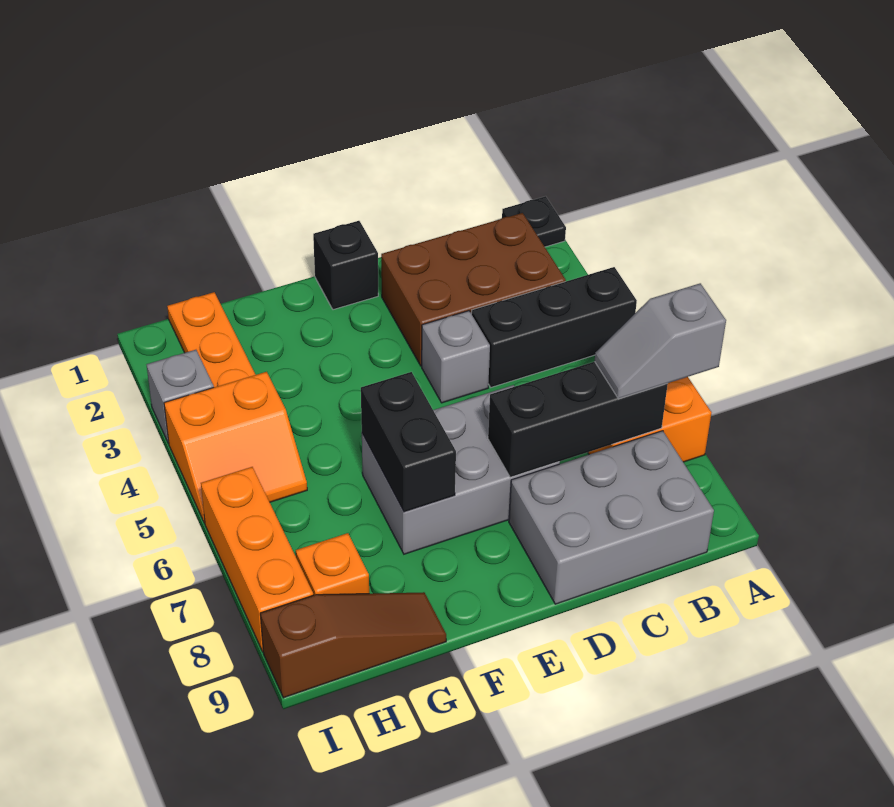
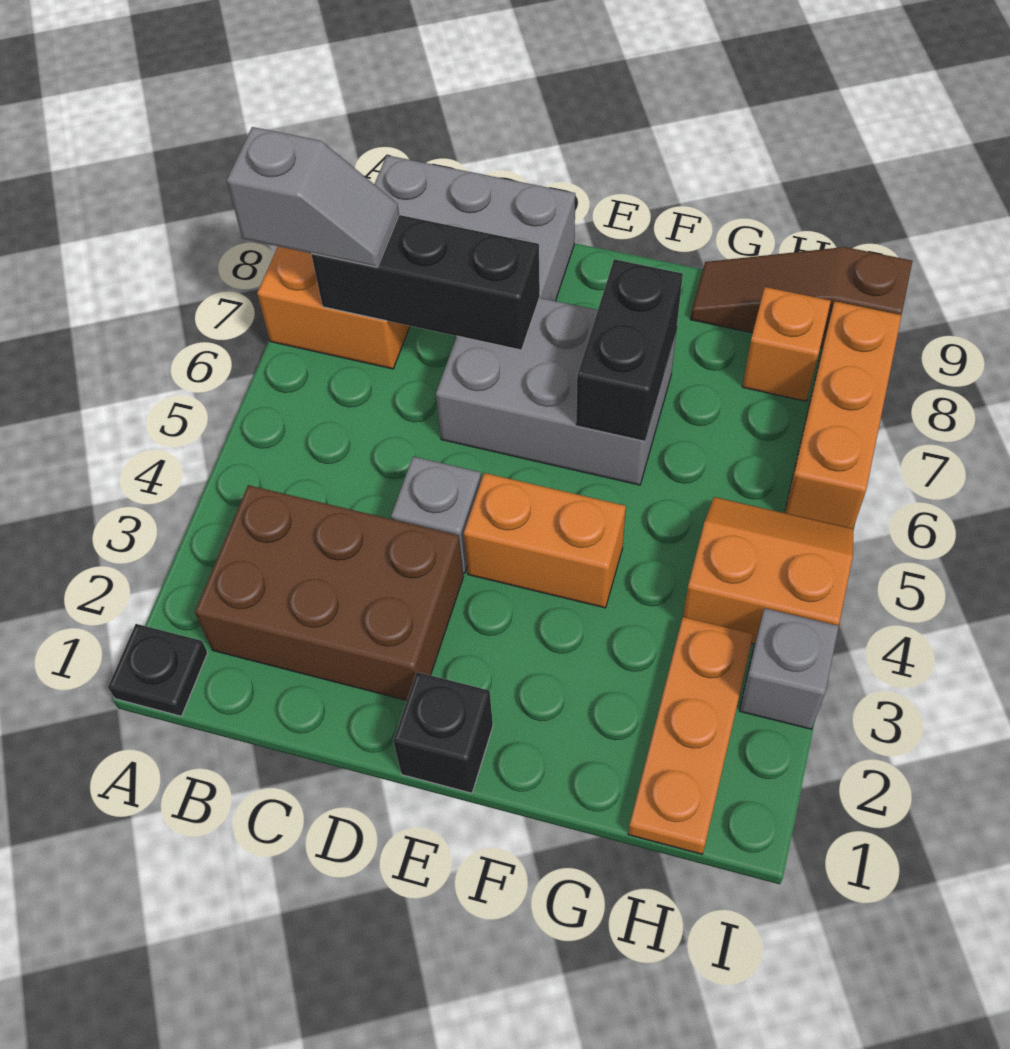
black 1x3 brick [472,267,637,387] -> none
none -> orange 1x2 brick [464,473,626,608]

